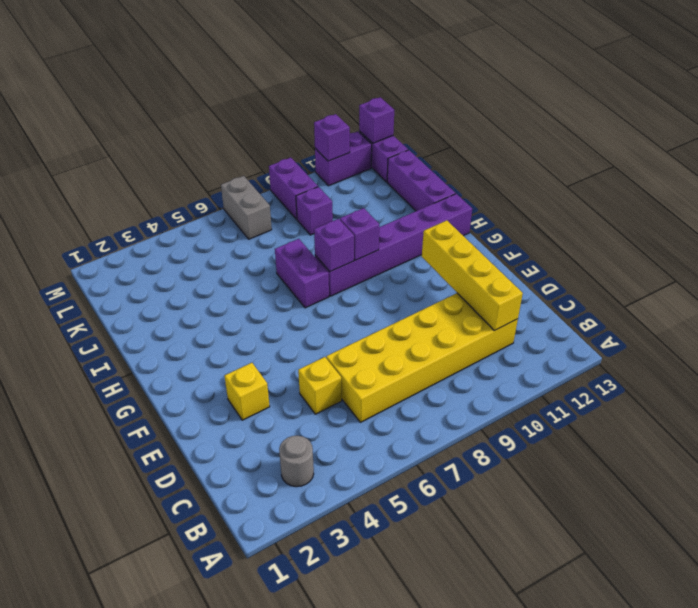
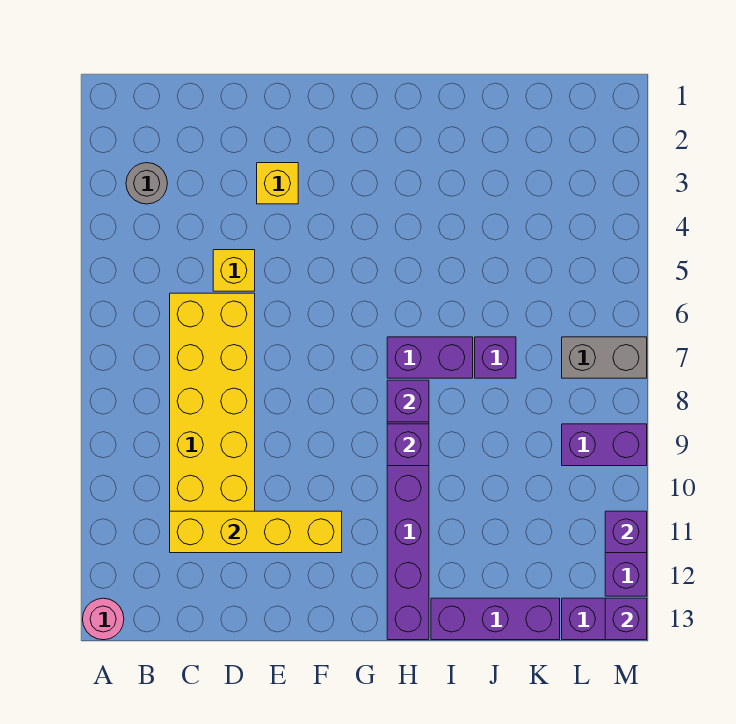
none -> pink 1x1 round brick [83,598,124,640]
purple 1x1 brick [296,187,333,235] -> purple 1x1 brick moved to [475,337,516,378]

